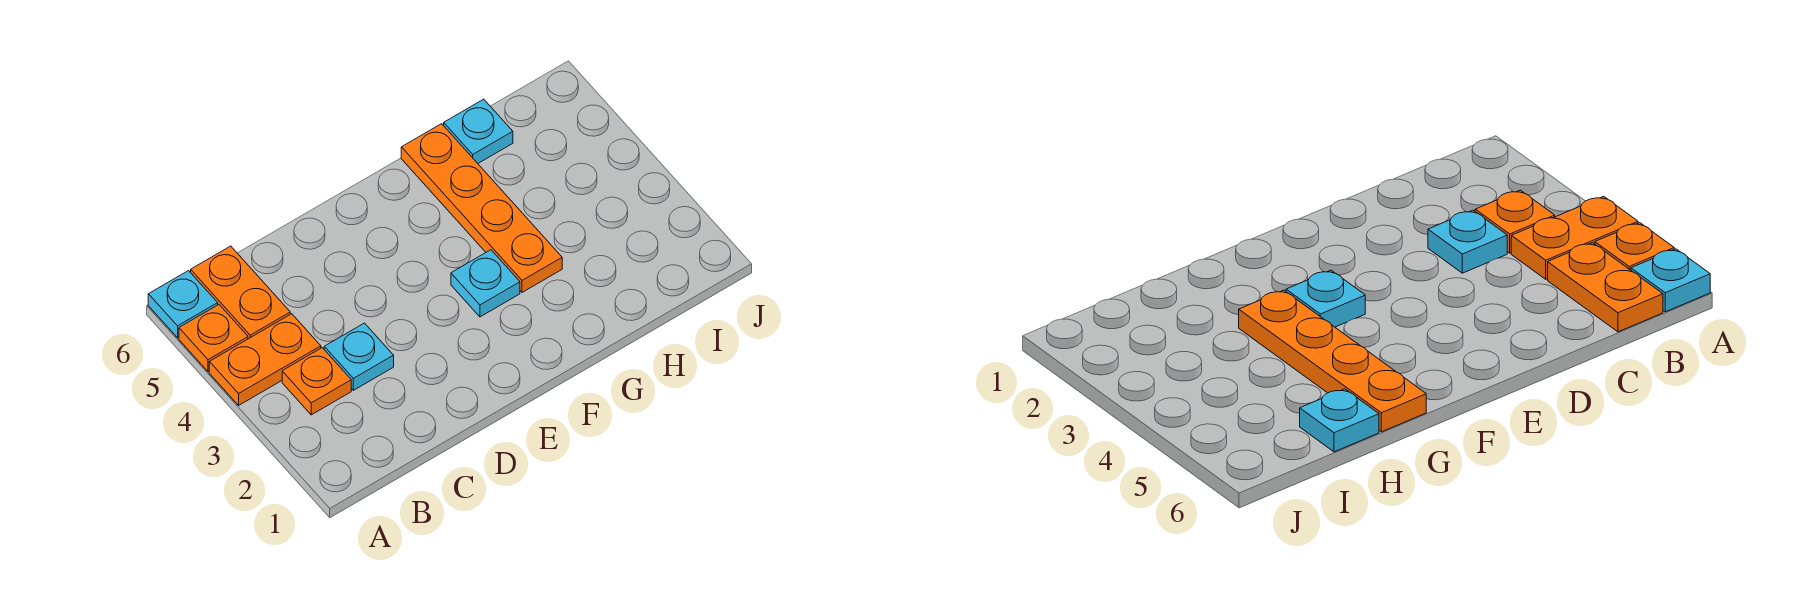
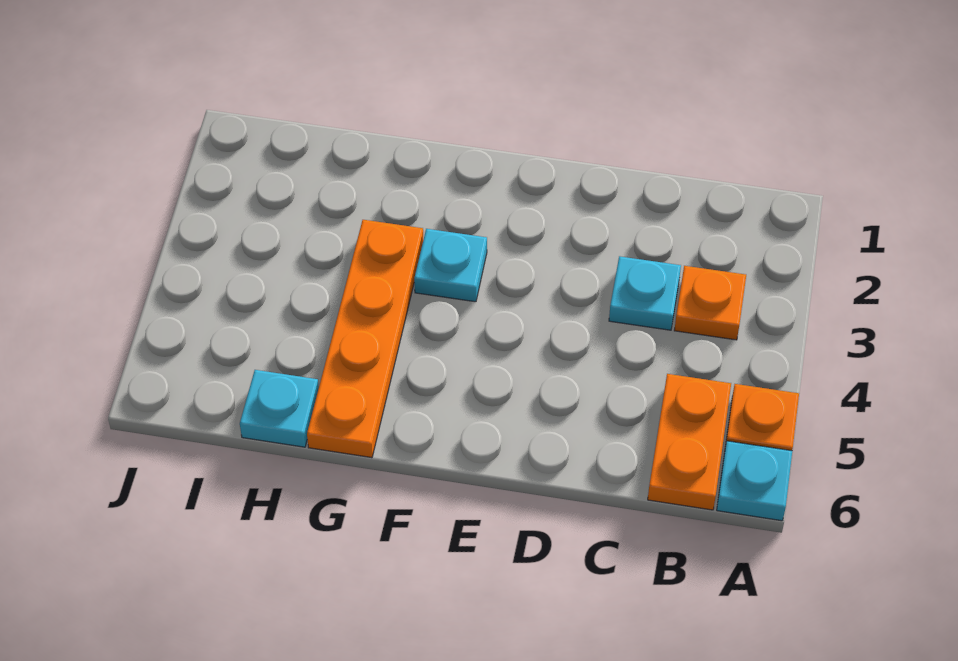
orange 1x2 plate [209,314,321,405] -> none

